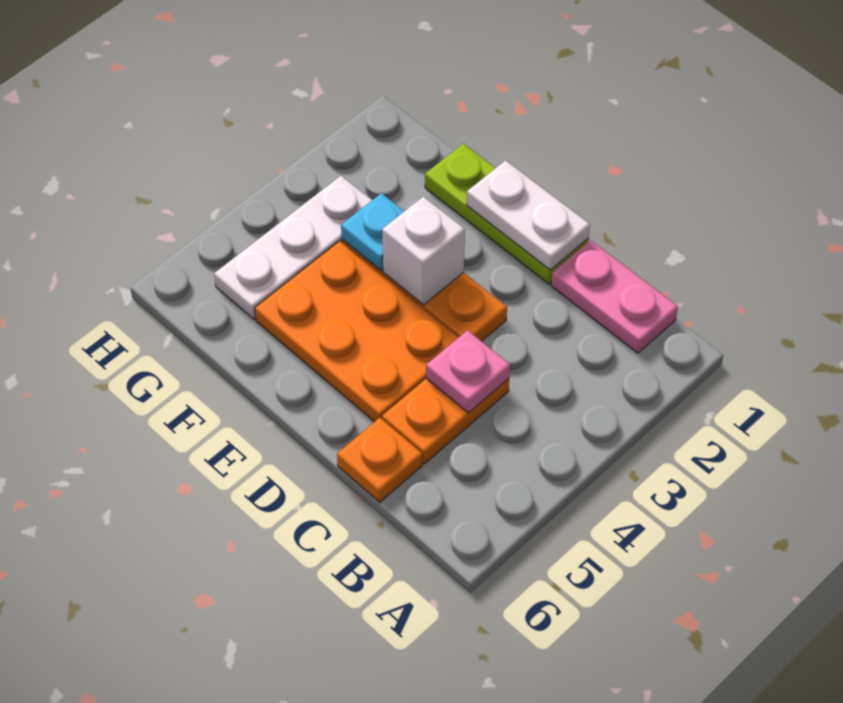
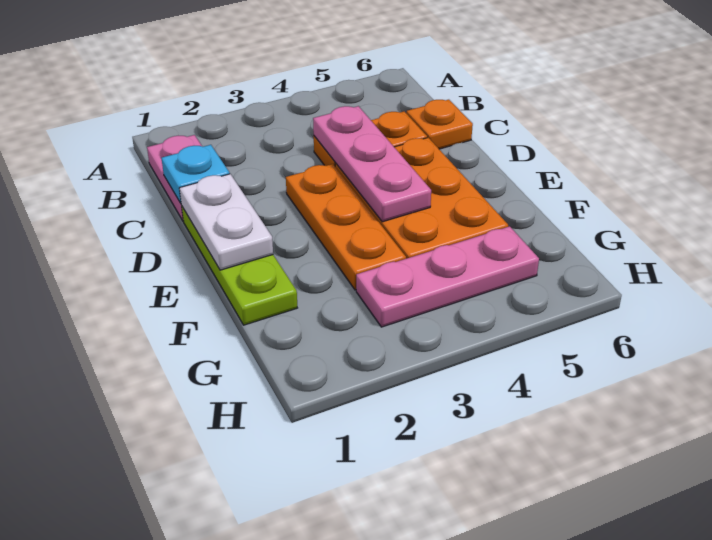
pink 1x1 plate [426,330,510,413] -> pink 1x3 plate [313,106,431,222]
white 1x1 brick [382,197,465,305] -> none
cyan 1x1 plate [341,193,404,270] -> cyan 1x1 plate moved to [161,145,230,203]
white 1x3 plate [214,176,372,319] -> pink 1x3 plate [356,226,539,327]

